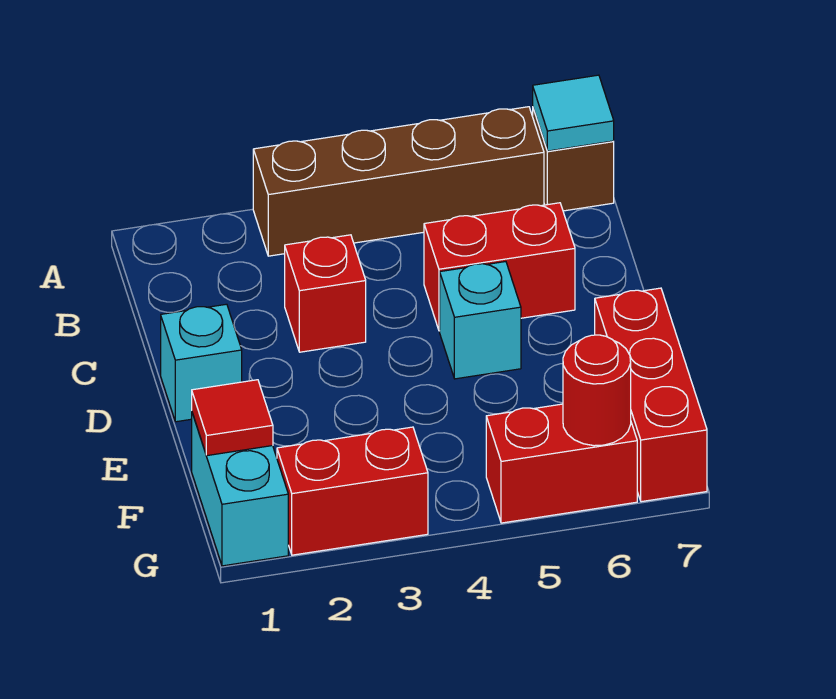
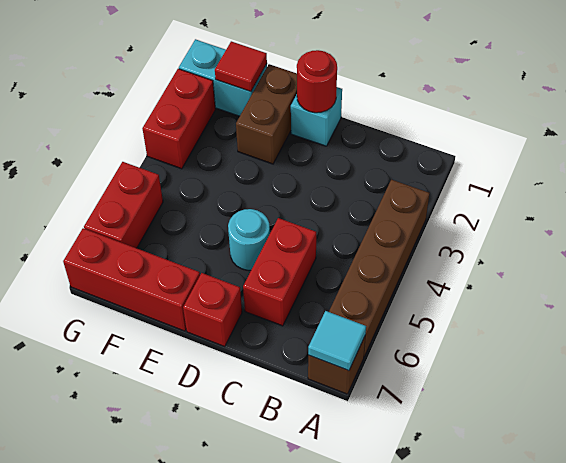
red 1x1 brick [285,235,366,352] -> red 1x1 brick moved to [183,273,242,346]
cyan 1x1 brick [440,262,521,379] -> cyan 1x1 round brick [228,209,270,270]
none -> brown 1x2 brick [236,64,297,164]
red 1x1 round brick [563,335,631,446] -> red 1x1 round brick moved to [297,50,337,113]

